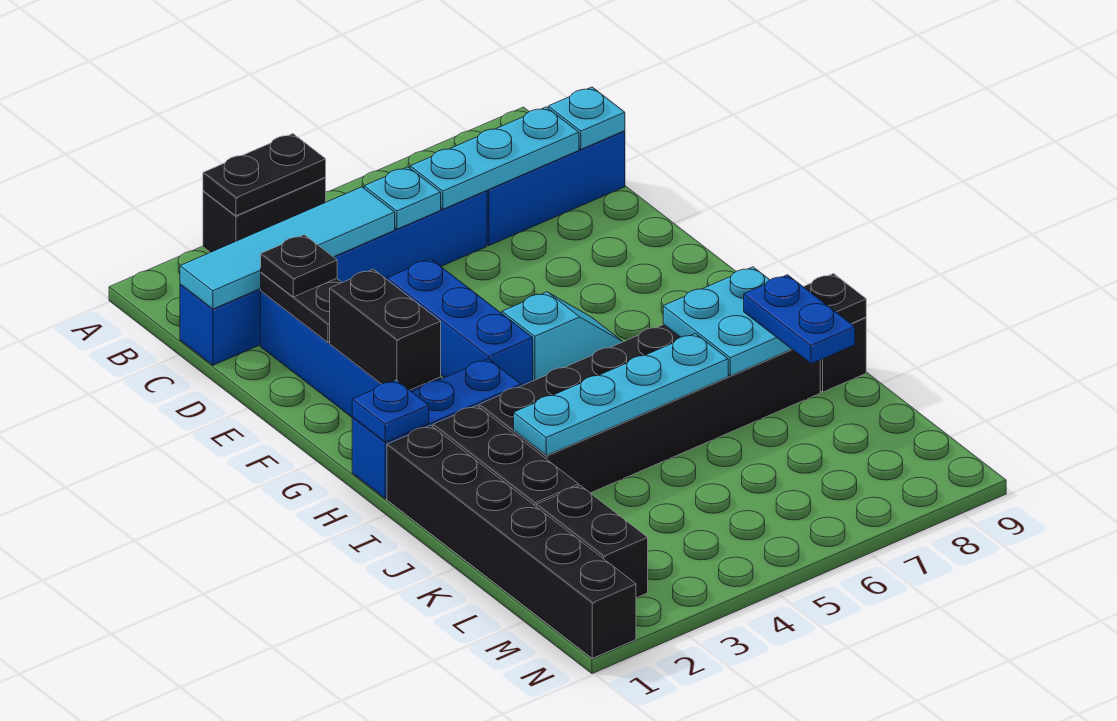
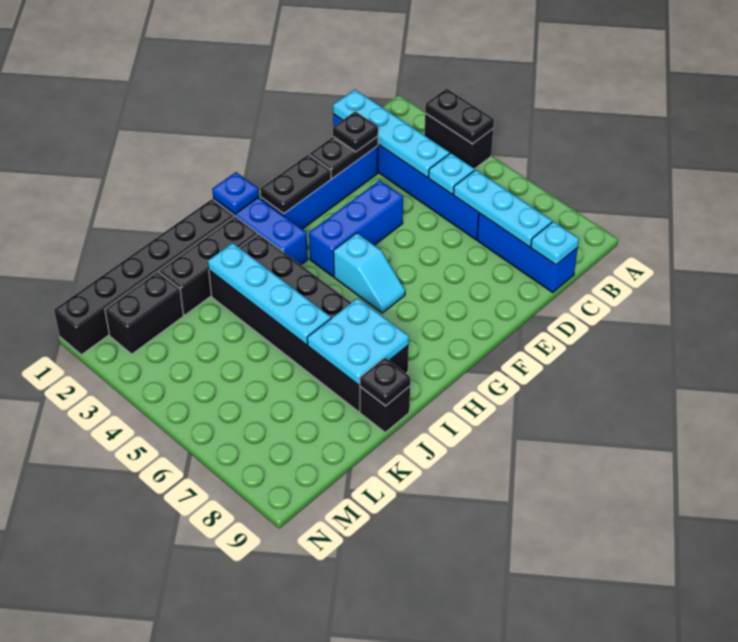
cyan 1x4 tile [180,187,395,309] -> cyan 1x4 plate [333,89,449,178]
black 1x2 brick [330,269,441,390] -> black 1x2 plate [261,155,331,214]
blue 1x2 plate [744,275,855,364] -> none

